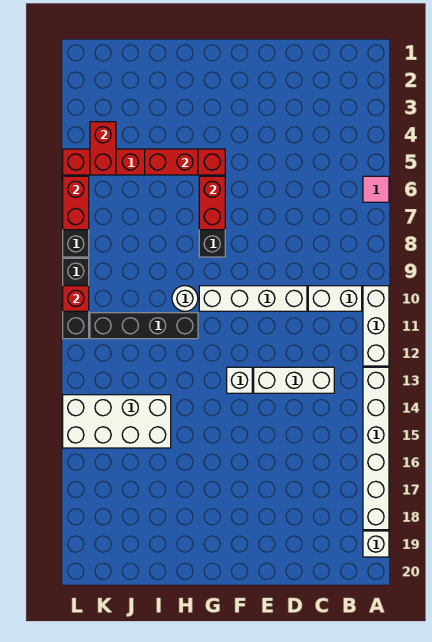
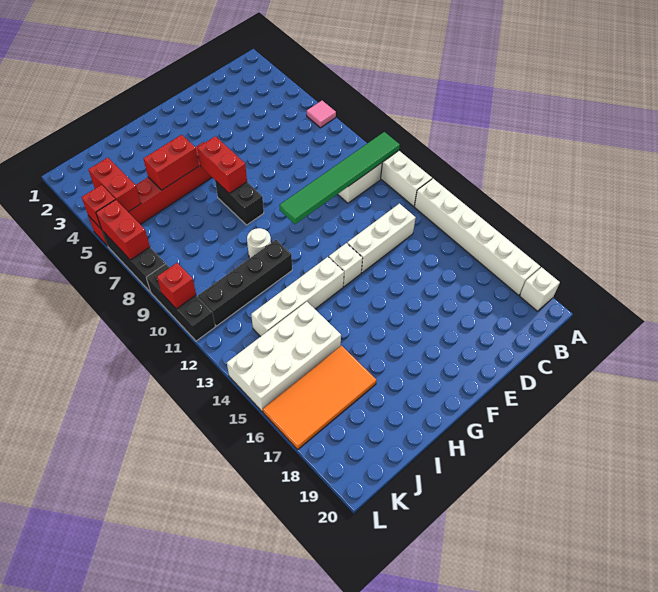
none -> green 1x6 tile [279,132,400,224]
white 1x4 brick [199,286,307,311] -> white 1x4 brick moved to [251,257,344,337]
none -> orange 2x4 tile [263,346,377,449]
none -> red 1x1 brick [82,185,115,228]

